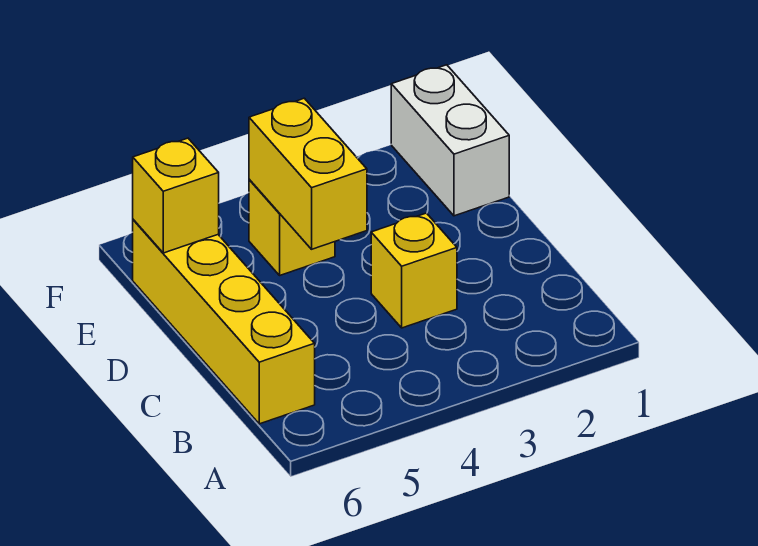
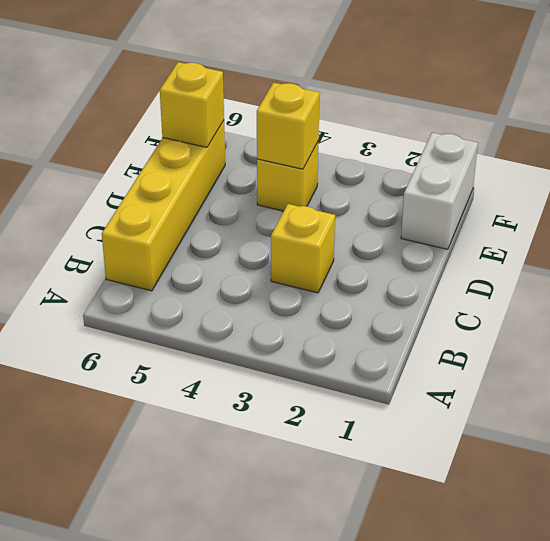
yellow 1x2 brick [249,98,367,249] -> yellow 1x1 brick [257,83,320,169]

